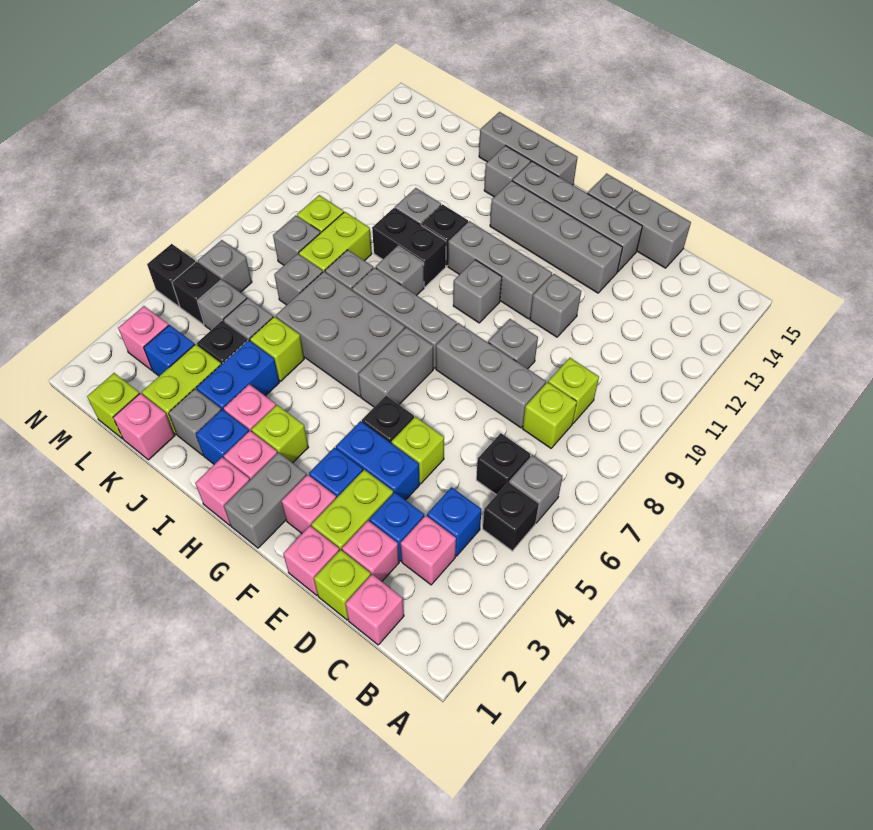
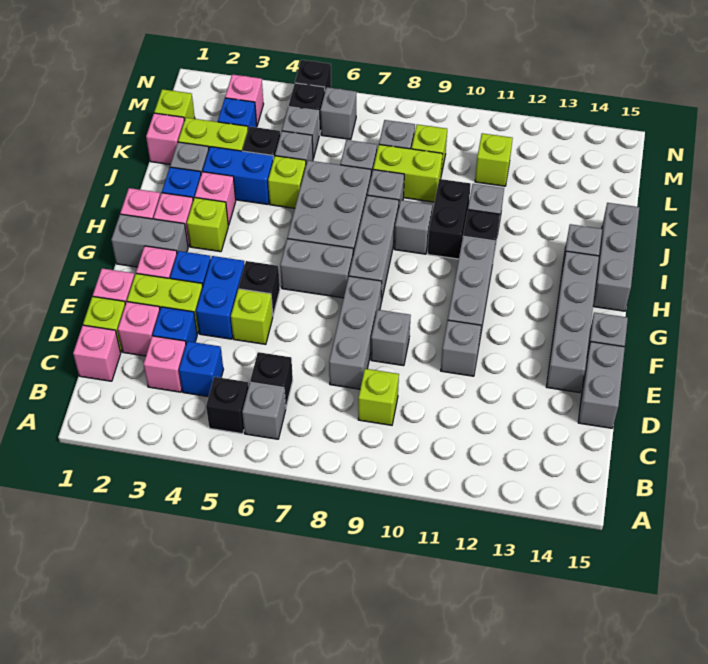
lime 1x1 brick [523,382,577,448] -> lime 1x1 brick moved to [475,133,513,186]
grey 1x4 brick [490,181,623,293] -> none
grey 1x1 brick [453,260,502,323] -> none

